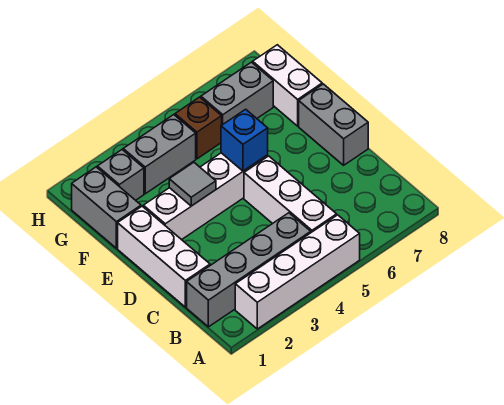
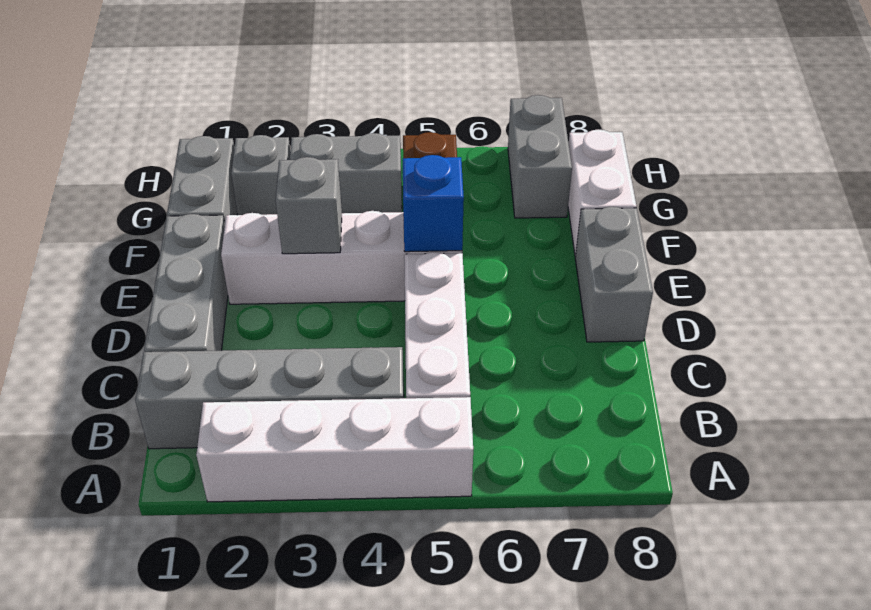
white 1x3 brick [118,206,210,307] -> grey 1x3 brick [144,214,228,352]
grey 1x1 tile [169,162,216,206] -> grey 1x1 brick [276,157,342,254]
grey 1x2 brick [201,62,273,125] -> grey 1x2 brick turned to [508,95,572,218]

